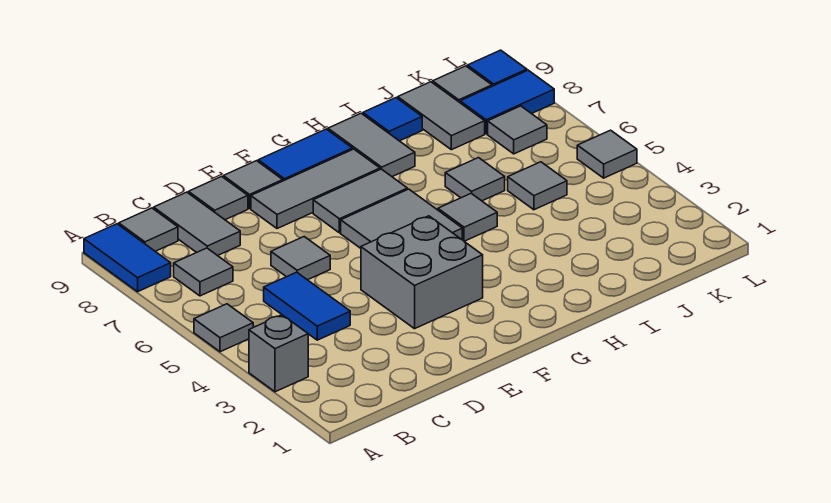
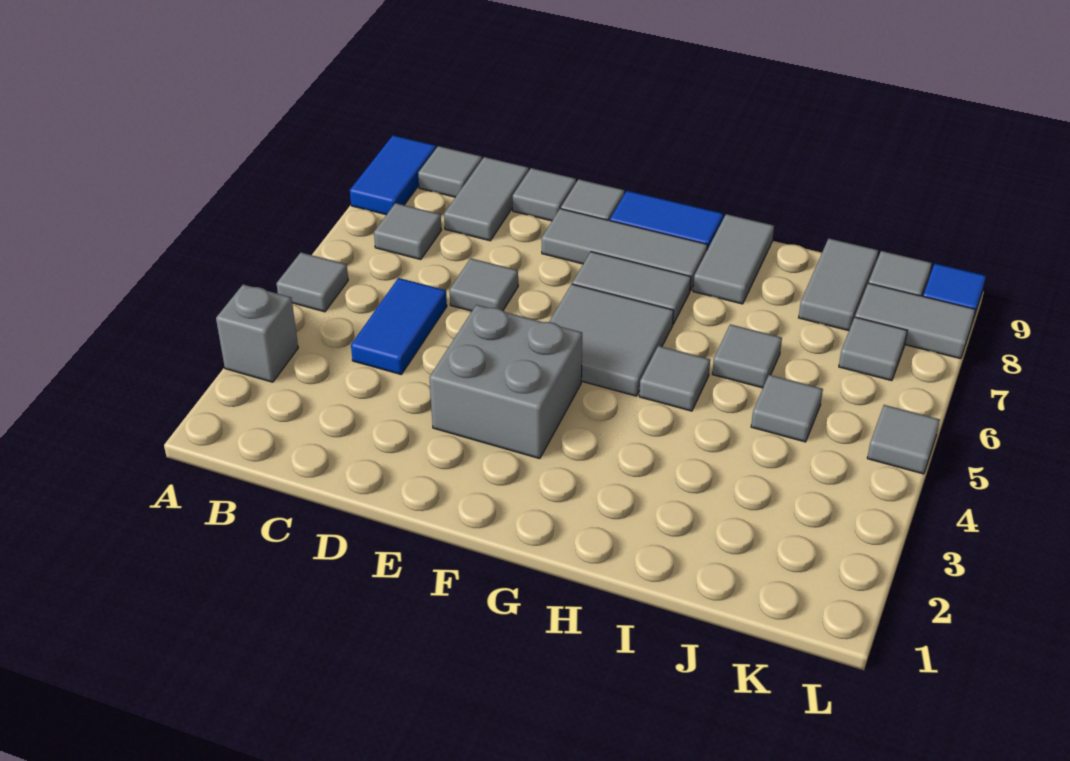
blue 1x1 tile [363,98,422,141] -> none
blue 1x2 tile [460,70,554,134] -> grey 1x2 tile [855,283,975,359]

